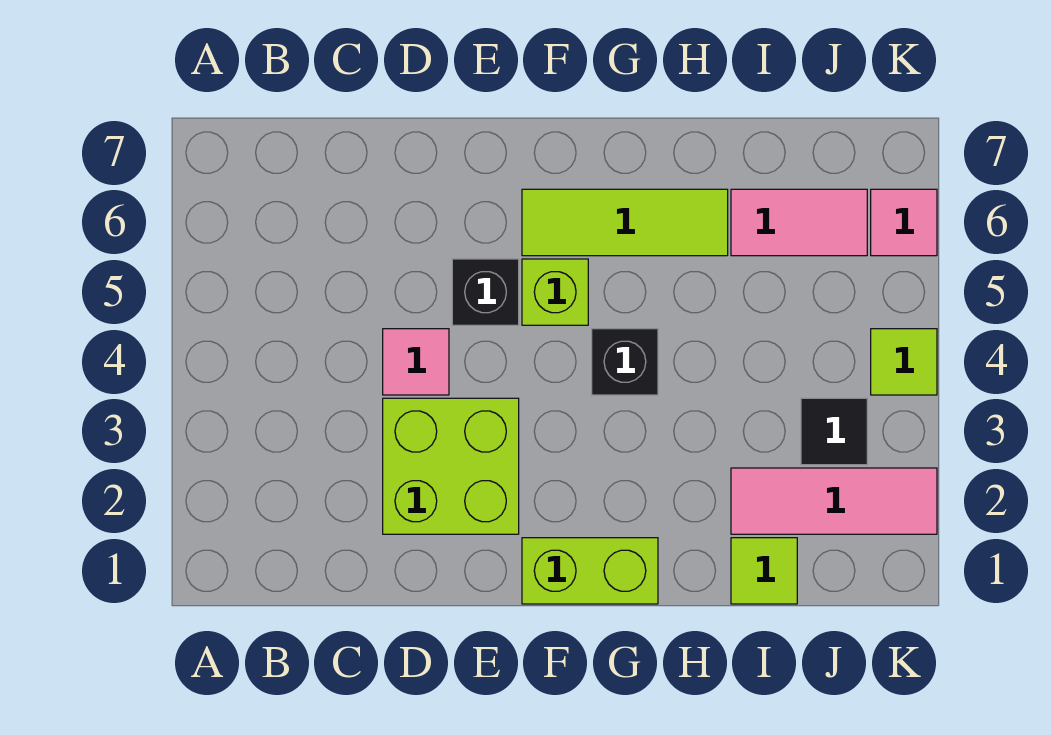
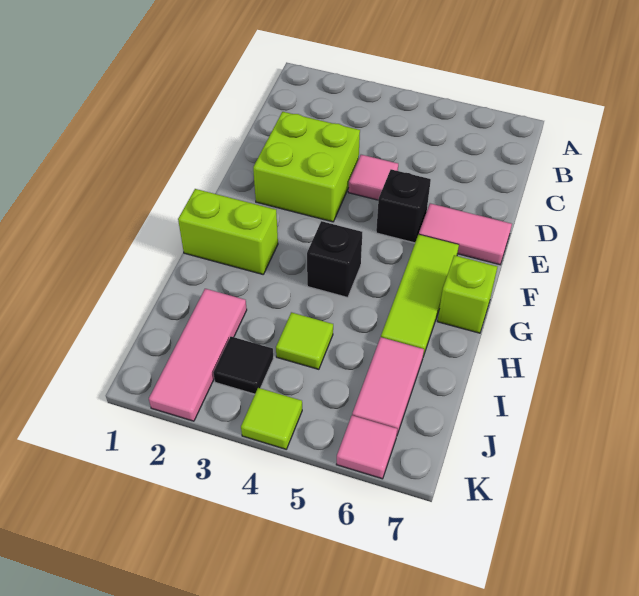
none -> pink 1x2 tile [419,203,512,265]
lime 1x2 brick [522,538,658,604] -> lime 1x2 brick turned to [178,189,278,274]
lime 1x1 brick [522,259,588,325] -> lime 1x1 brick moved to [438,255,497,333]
lime 1x1 tile [731,538,797,604] -> lime 1x1 tile moved to [276,312,333,369]

